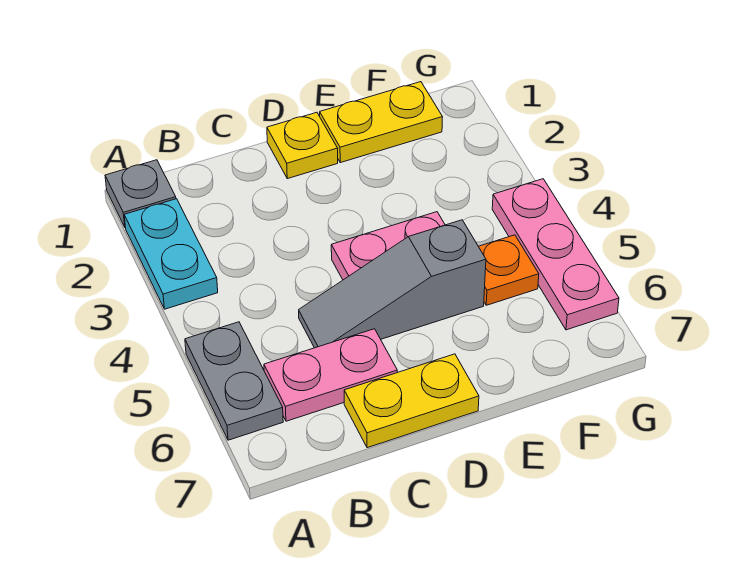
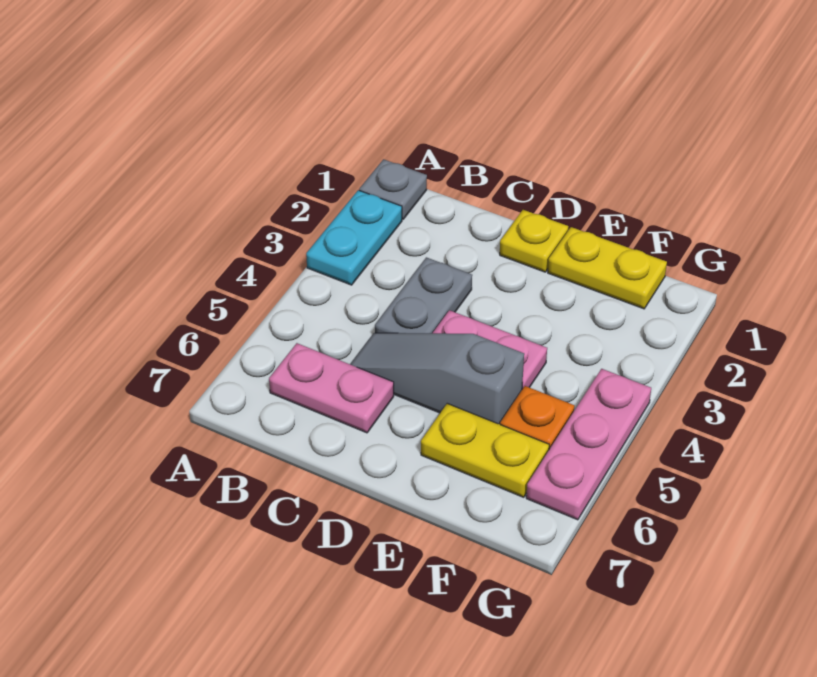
grey 1x2 plate [185,322,283,440] -> grey 1x2 plate moved to [375,257,472,333]
yellow 1x2 plate [344,354,479,448] -> yellow 1x2 plate moved to [421,403,549,497]

